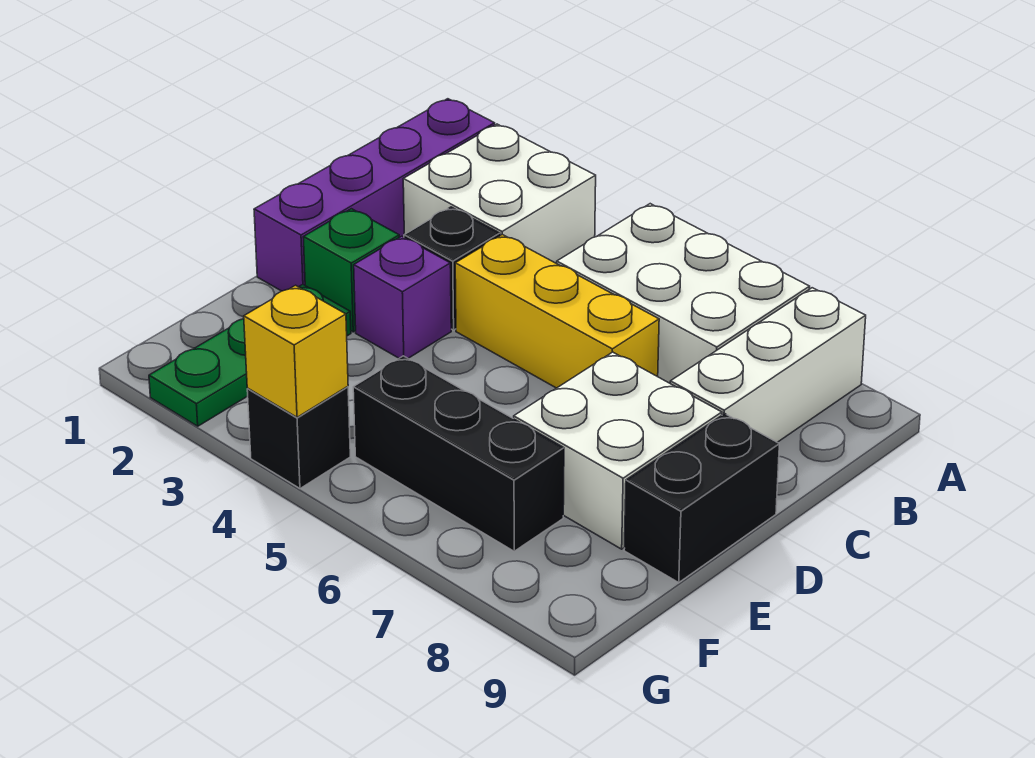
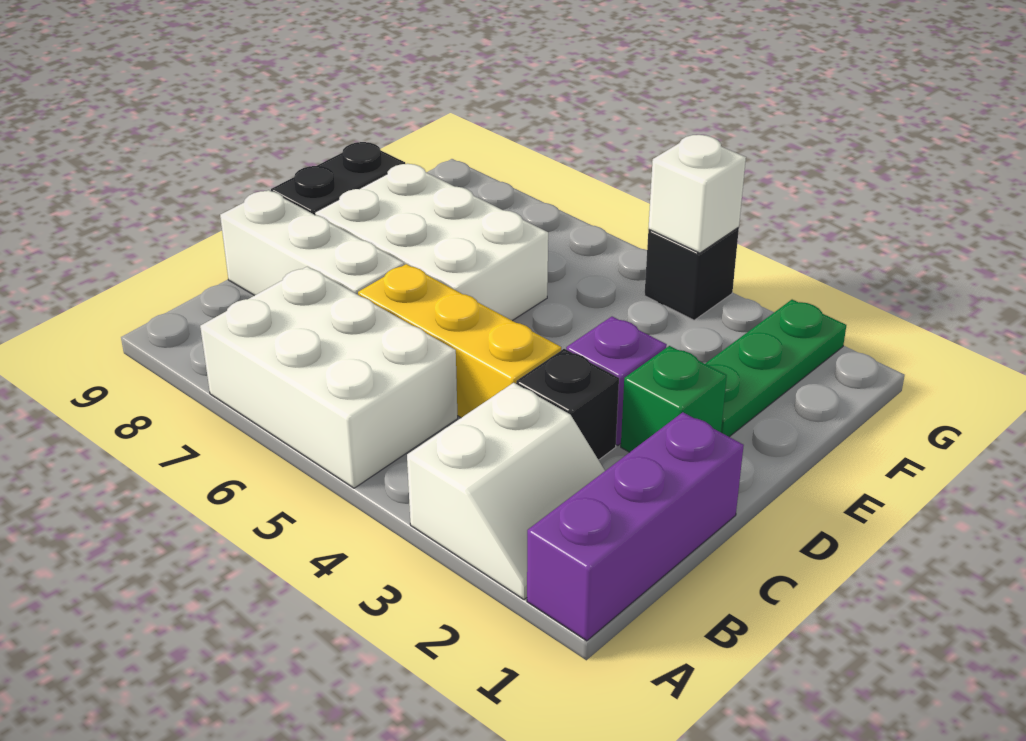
purple 1x4 brick [254,99,495,291] -> purple 1x3 brick [527,412,744,641]
white 2x2 brick [403,124,596,263] -> white 2x2 slope [407,383,605,599]
white 1x3 brick [670,288,866,442] -> white 1x3 brick turned to [220,190,404,296]
white 2x2 brick [514,352,722,549] -> white 2x3 brick [315,164,548,321]
black 1x3 brick [353,356,564,551] -> none
yellow 1x1 brick [244,285,348,417] -> white 1x1 brick [648,135,746,253]

